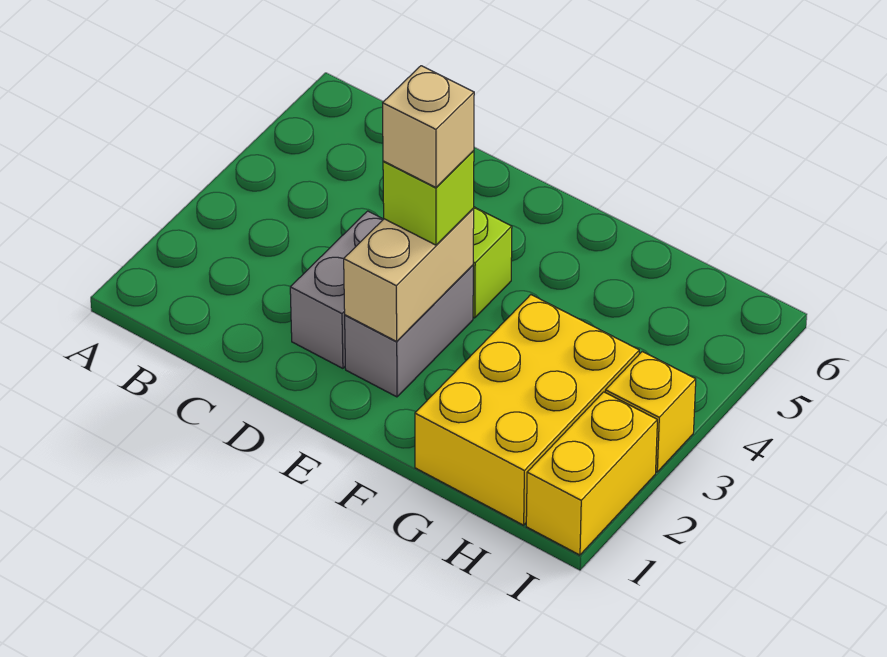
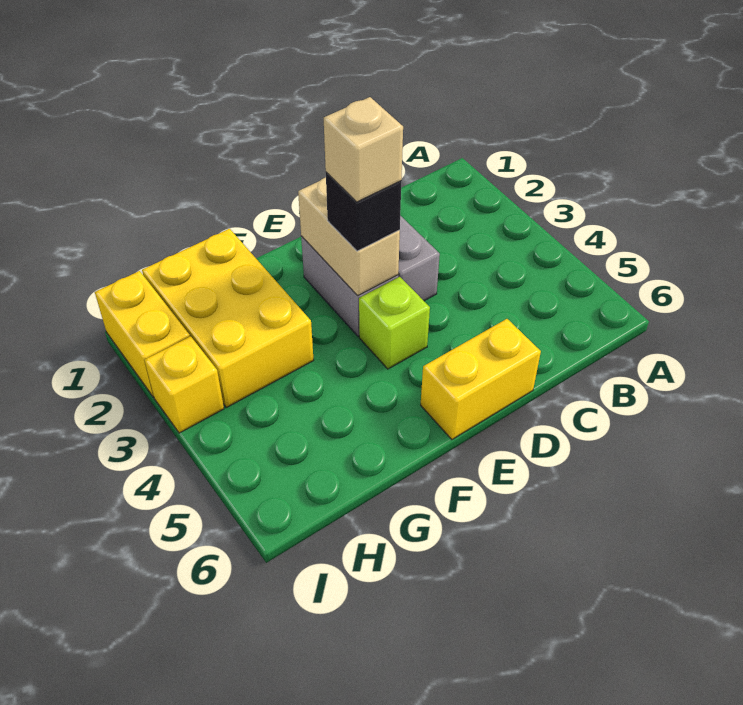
none -> yellow 1x2 brick [421,319,541,439]
lime 1x1 brick [383,151,474,245] -> black 1x1 brick [326,172,401,251]

